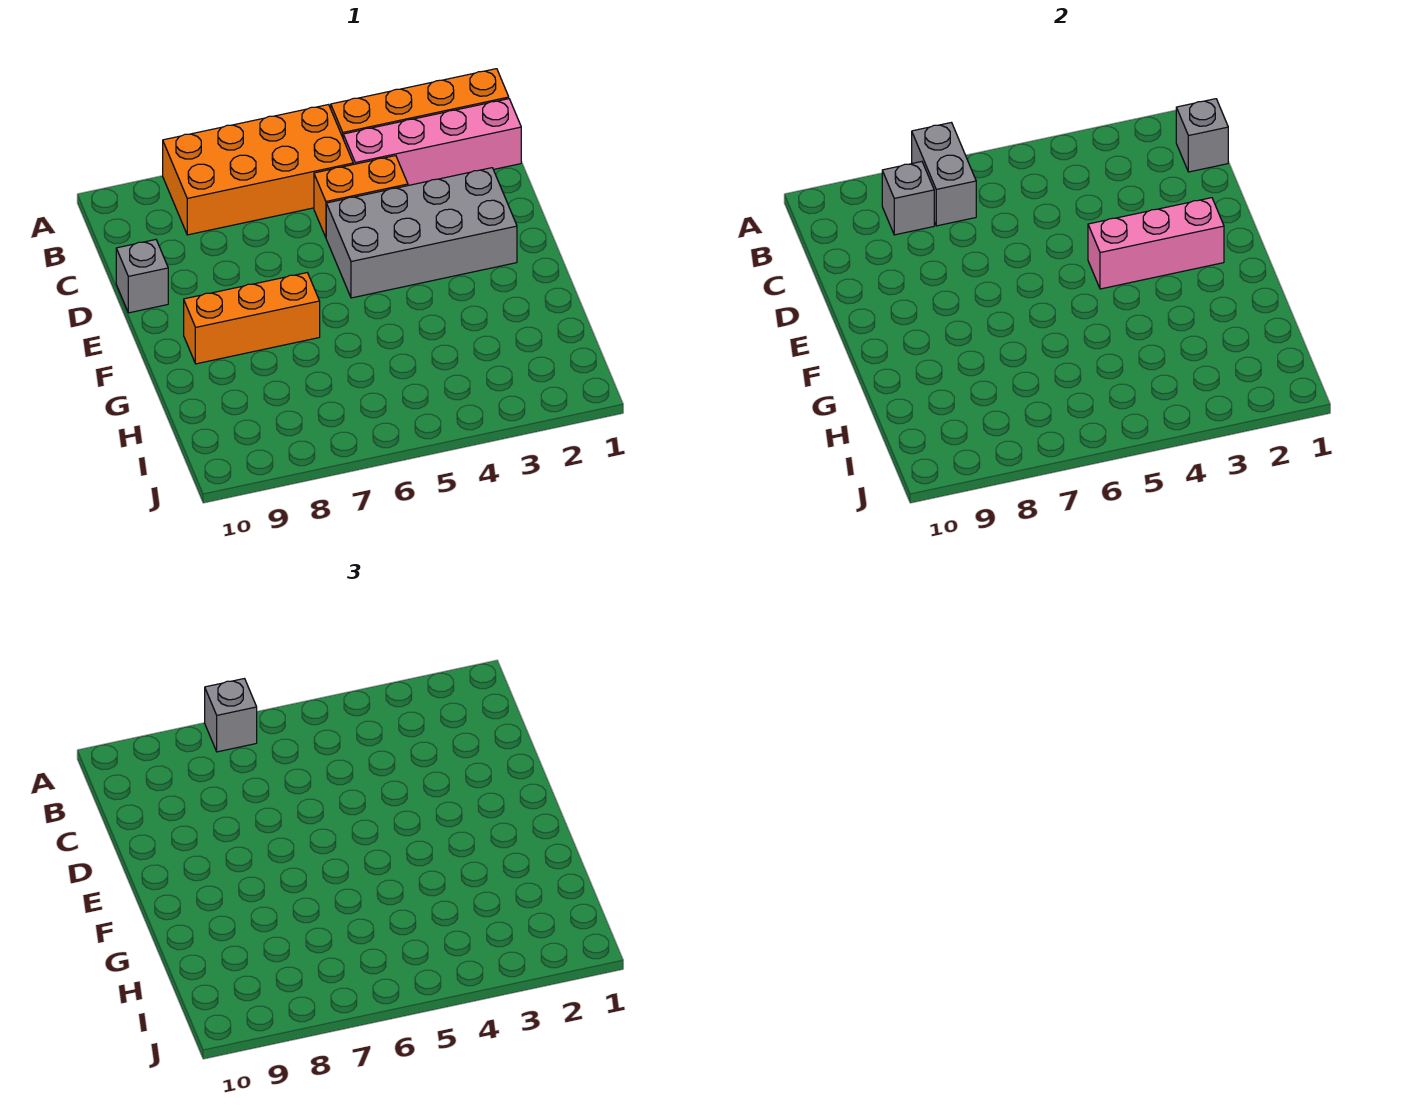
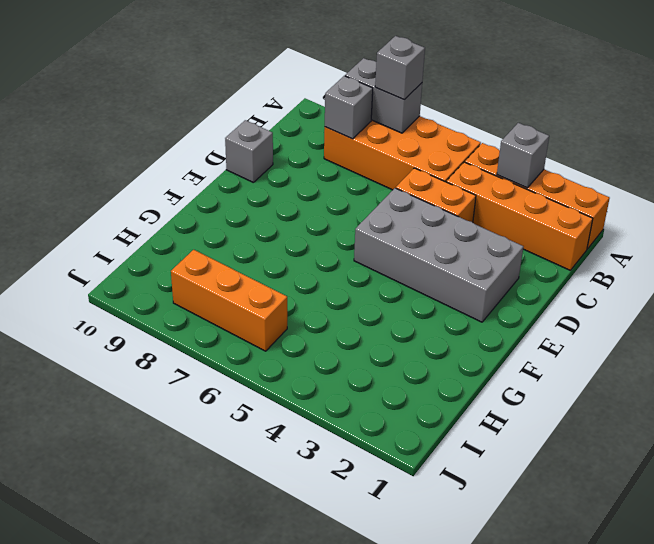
grey 1x2 brick [912,123,976,226] -> grey 1x2 brick turned to [345,58,422,133]
pink 1x4 brick [343,99,521,185] -> orange 1x4 brick [446,162,593,270]
grey 1x1 brick [1176,99,1228,172] -> grey 1x1 brick moved to [497,123,549,188]
pink 1x3 brick [1088,198,1224,289] -> none
orange 1x3 brick [184,273,320,364] -> orange 1x3 brick moved to [171,250,287,351]

